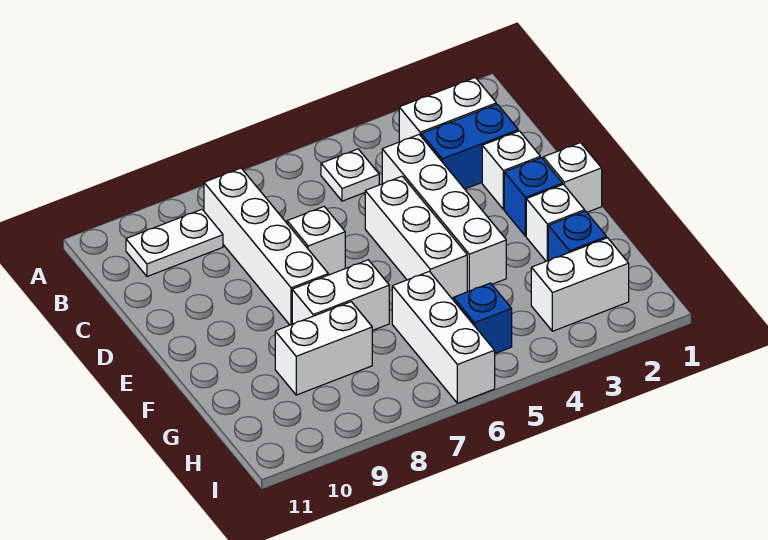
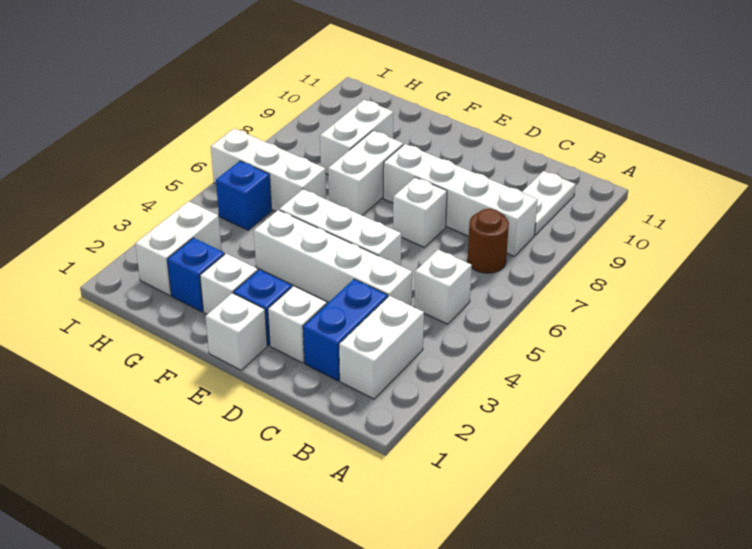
white 1x1 plate [321,149,379,201] -> white 1x1 brick [414,250,472,324]
none -> brown 1x1 round brick [468,209,509,273]

